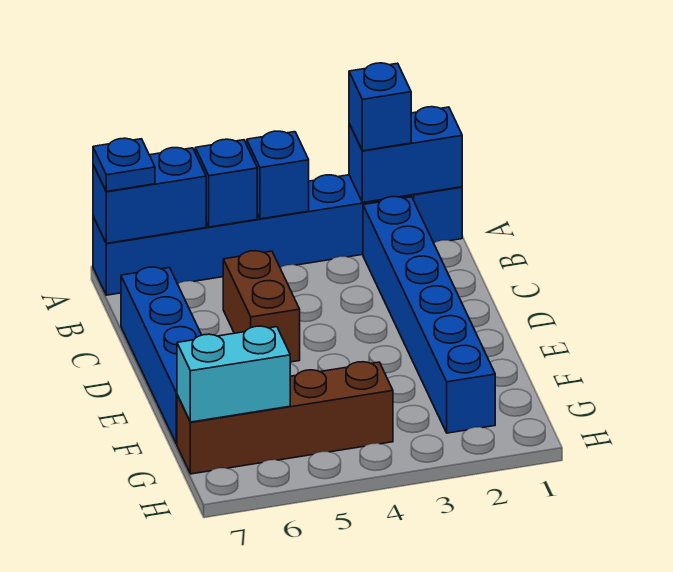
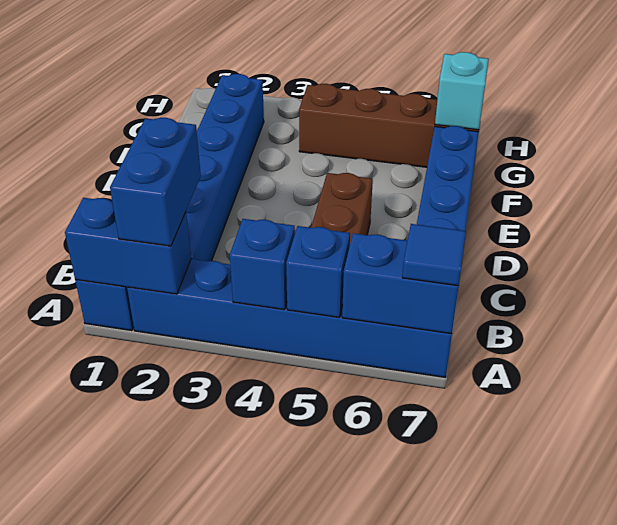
blue 1x1 brick [349,63,411,151] -> blue 1x2 brick [110,118,201,246]
blue 1x1 plate [93,138,155,192] -> blue 1x1 tile [402,224,466,286]
cyan 1x2 brick [177,326,290,422] -> cyan 1x1 brick [435,52,489,130]

